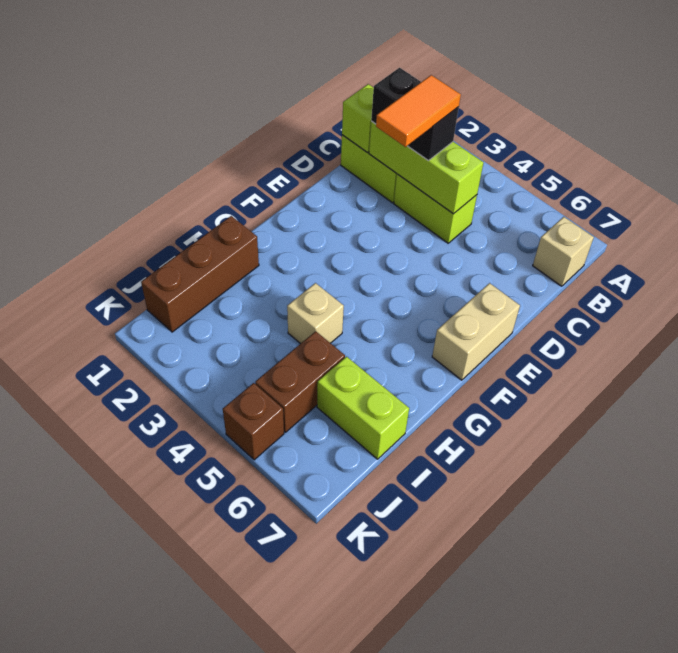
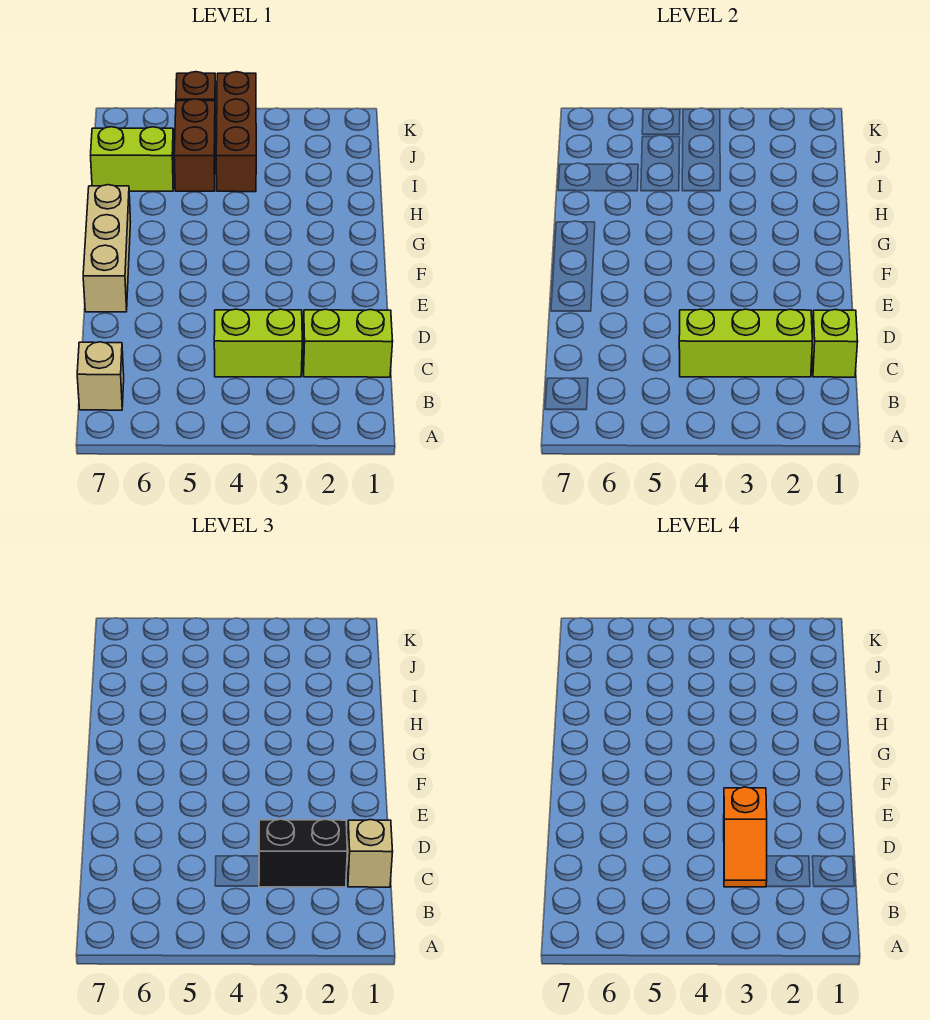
orange 1x2 tile [376,75,461,147] -> orange 1x2 slope [724,787,767,887]
tan 1x2 brick [432,283,520,380] -> tan 1x3 brick [83,185,131,312]
brown 1x3 brick [141,216,259,332] -> brown 1x3 brick moved to [216,72,256,192]
tan 1x1 brick [287,283,344,344] -> tan 1x1 brick moved to [347,820,393,887]

